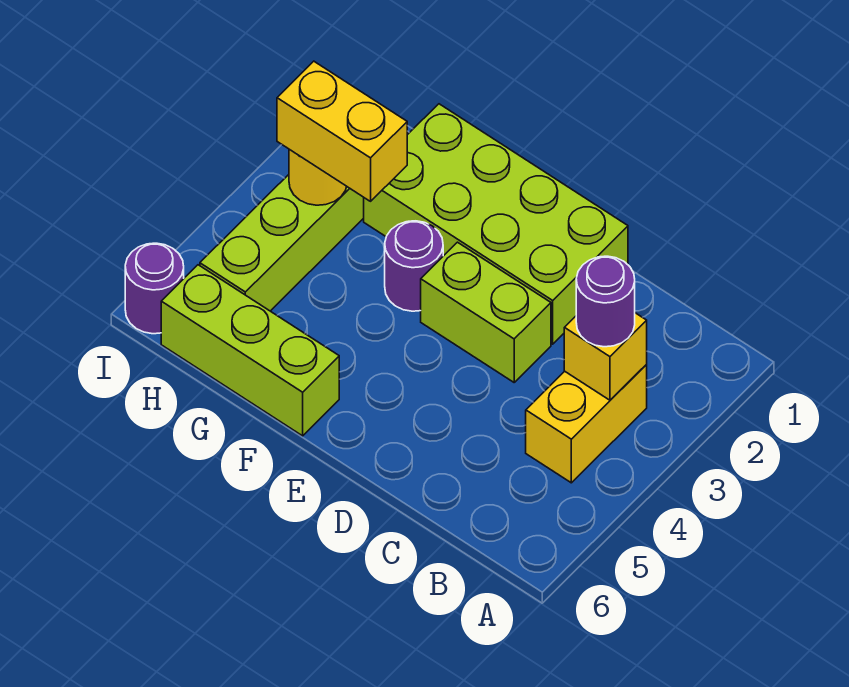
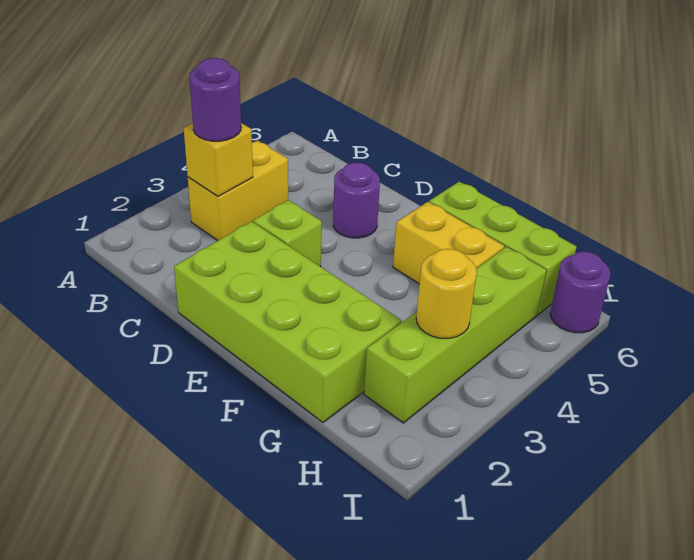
lime 1x2 brick [421,242,551,382] -> lime 1x1 brick [253,200,322,267]
purple 1x1 round brick [385,221,443,311] -> purple 1x1 round brick moved to [333,162,380,238]
yellow 1x2 brick [277,61,407,201] -> yellow 1x2 brick moved to [393,202,504,284]

